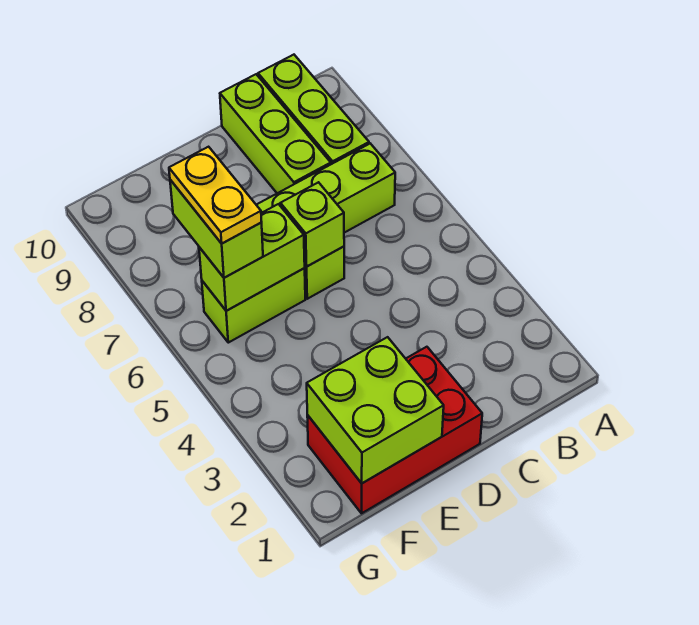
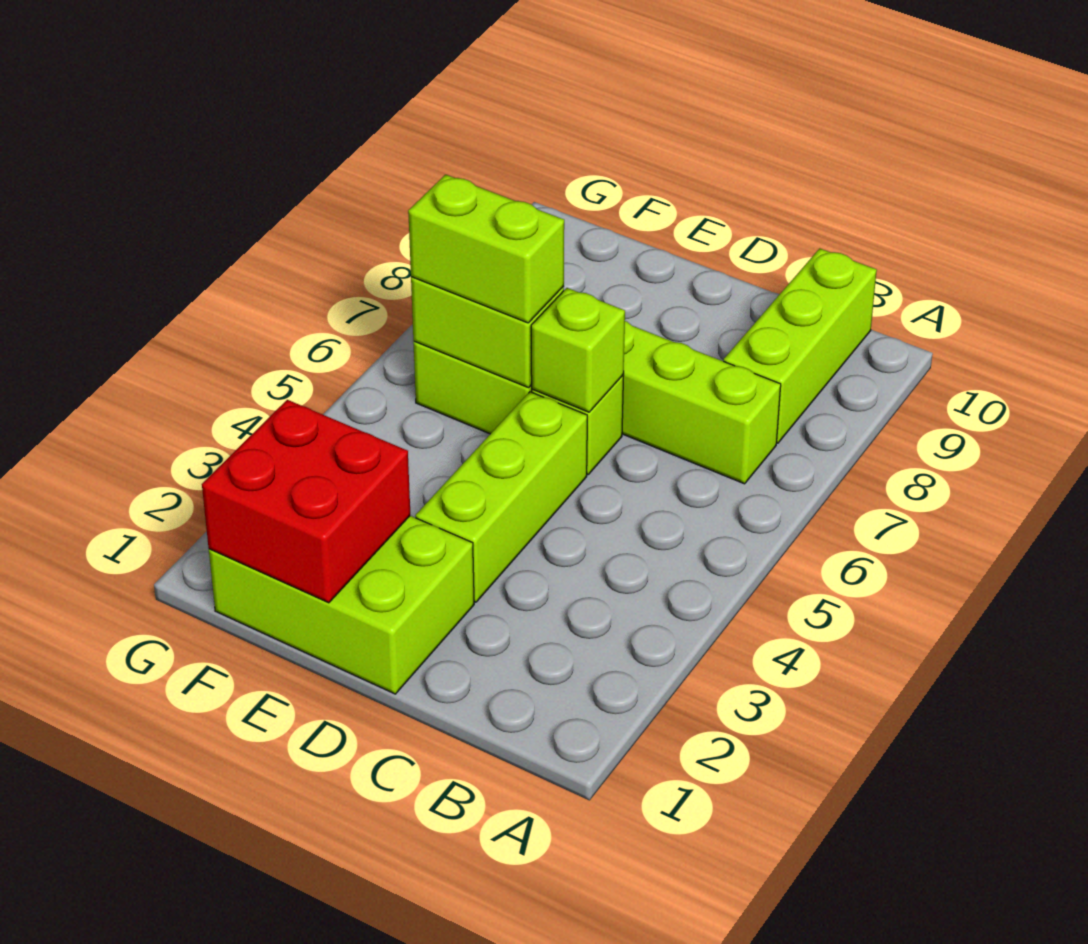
lime 1x3 brick [220,74,331,193] -> lime 1x3 brick moved to [415,392,587,602]
red 2x3 brick [307,347,482,513] -> lime 2x3 brick [209,516,474,694]
lime 2x2 brick [307,337,444,483] -> red 2x2 brick [202,400,410,603]
lime 1x2 brick [170,180,263,278] -> lime 1x2 brick turned to [408,175,564,323]
yellow 1x2 plate [169,147,262,244] -> none

